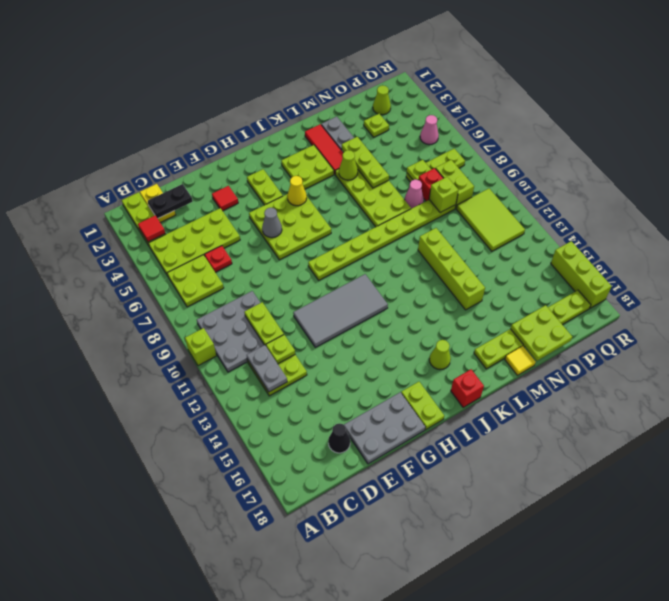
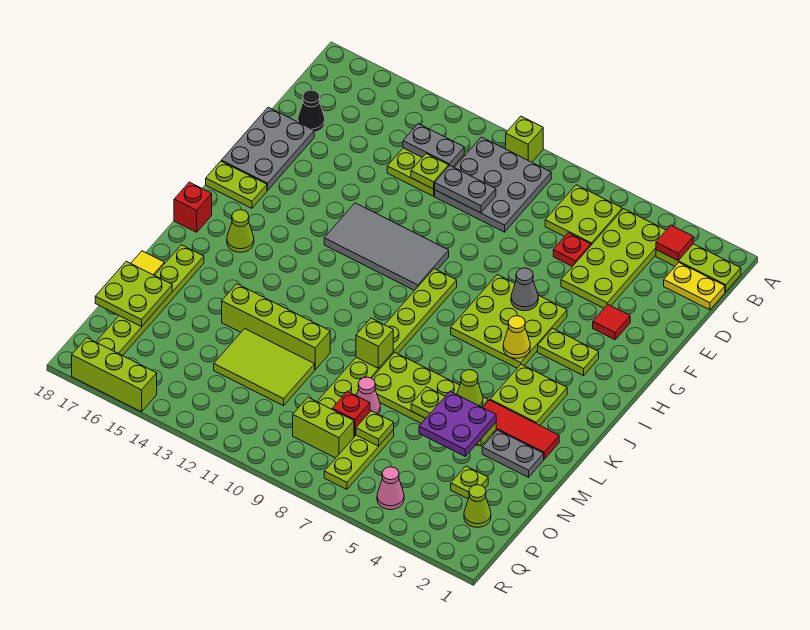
black 1x2 plate [148,184,193,218] -> none
lime 1x2 plate [244,302,284,345] -> grey 1x2 plate [435,166,496,213]
grey 2x4 tile [293,274,388,347] -> grey 2x4 tile turned to [324,203,449,291]
none -> purple 2x2 plate [419,391,496,456]
lime 1x1 brick [429,177,458,213] -> lime 1x1 brick moved to [356,318,393,368]
lime 2x3 tile [456,189,525,251] -> lime 2x3 tile moved to [214,329,315,406]

